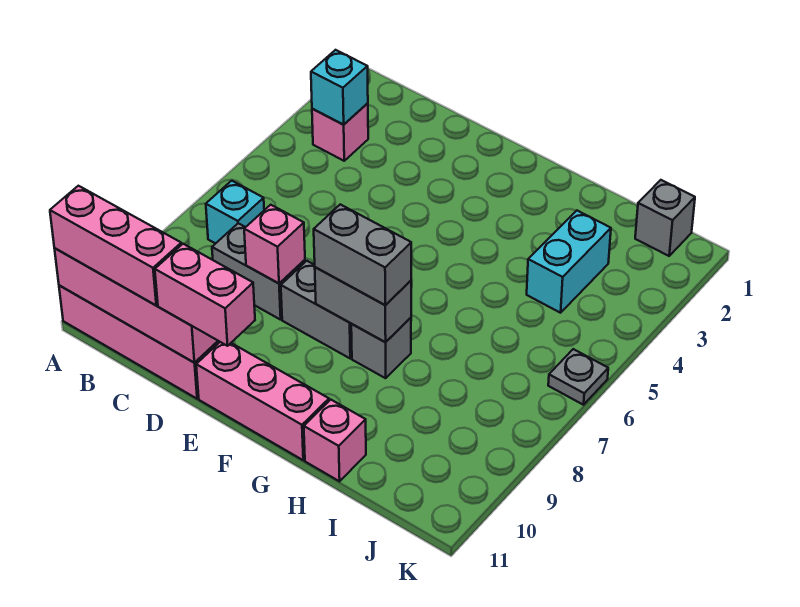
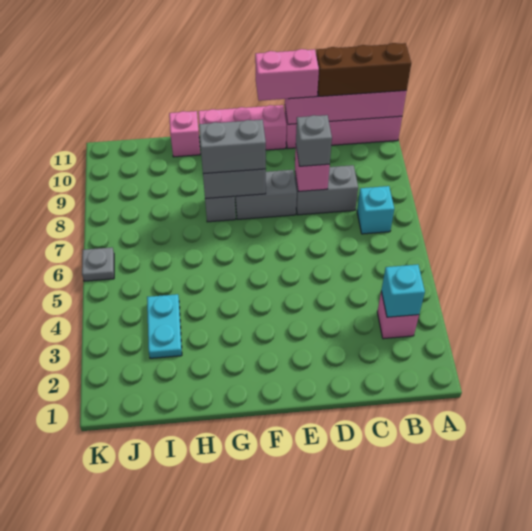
pink 1x3 brick [50,186,181,305] -> brown 1x3 brick [316,43,411,96]
cyan 1x2 brick [527,211,611,313] -> cyan 1x2 plate [147,294,182,358]
grey 1x1 brick [635,180,695,256] -> grey 1x1 brick moved to [296,115,332,166]

